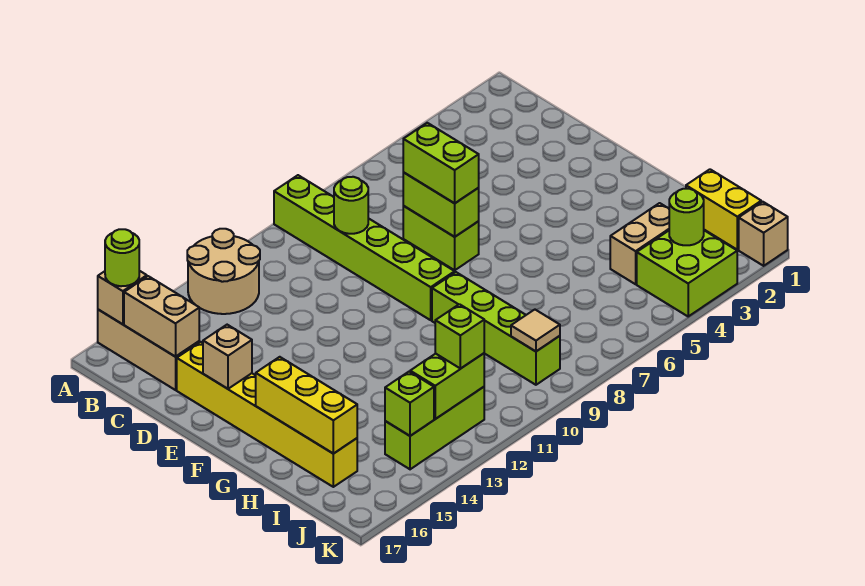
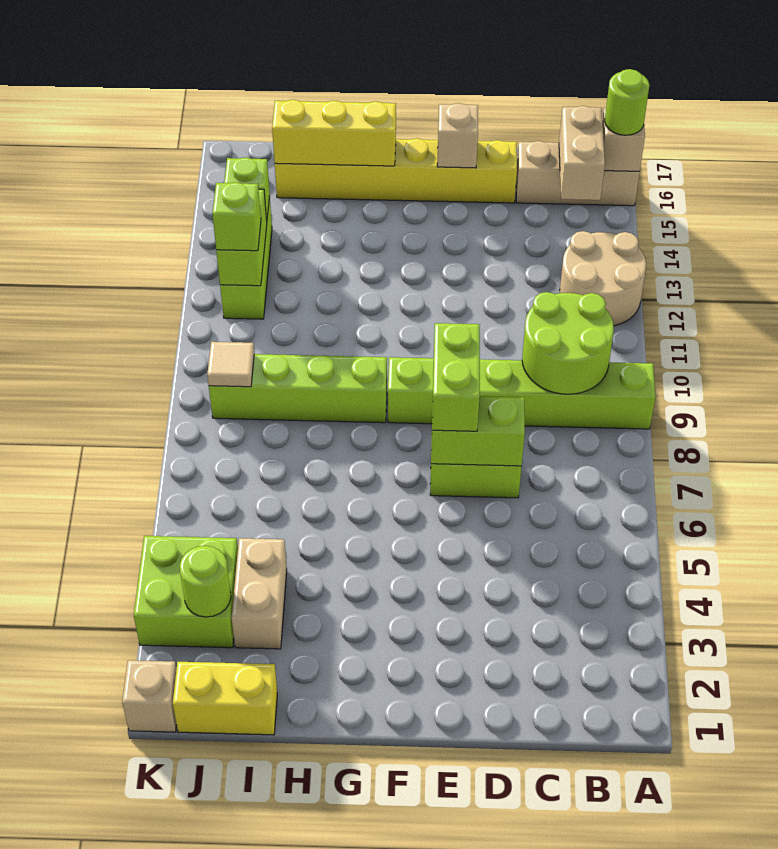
tan 1x2 brick [124,276,199,357] -> tan 1x2 brick turned to [559,106,605,200]
lime 1x1 round brick [334,177,368,234] -> lime 2x2 round brick [522,292,614,394]
lime 1x2 brick [403,123,479,203] -> lime 1x2 brick turned to [432,323,480,431]

